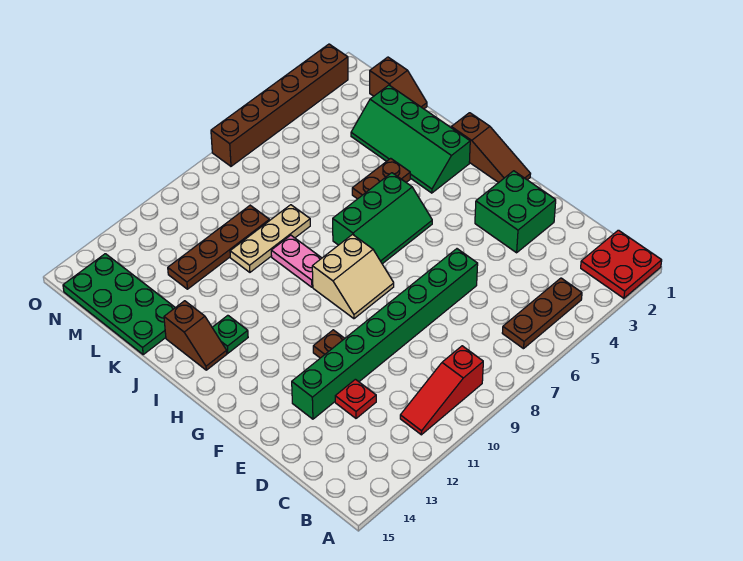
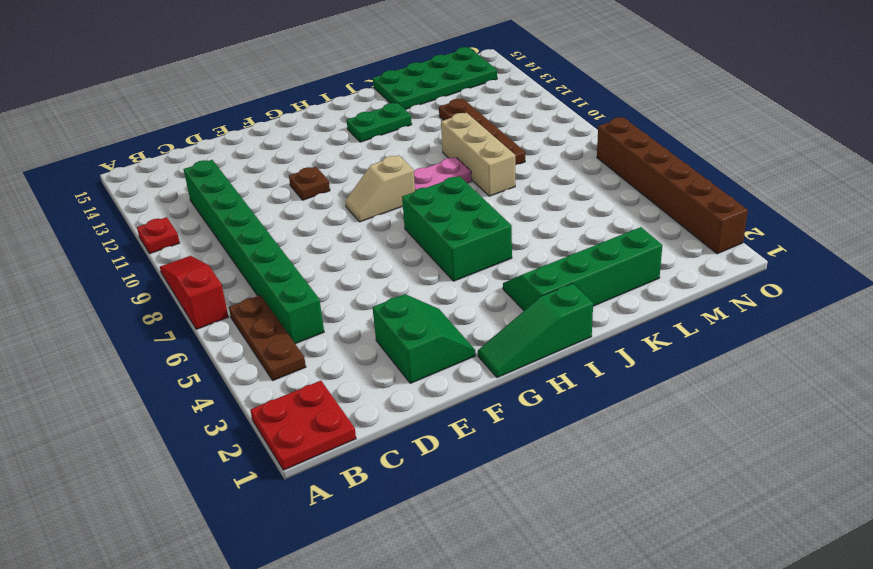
red 1x3 slope [400,346,483,435] -> red 1x3 slope moved to [160,256,228,329]
red 1x1 plate [335,379,376,418] -> red 1x1 plate moved to [137,217,180,254]
green 2x2 brick [475,171,556,253] -> green 2x2 slope [372,294,476,383]
green 1x8 brick [292,249,478,419] -> green 1x8 brick moved to [184,160,324,344]
brown 1x3 slope [451,113,530,183] -> green 1x3 slope [478,283,593,378]
tan 2x2 slope [312,235,394,319] -> tan 1x2 slope [345,155,415,222]
green 2x3 slope [333,173,432,264] -> green 2x3 brick [402,176,512,281]
green 1x1 plate [212,315,248,353] -> green 1x2 plate [347,103,412,142]
brown 1x2 slope [164,301,227,370] -> none
brown 1x2 plate [352,158,410,199] -> none
tan 1x3 plate [230,205,310,272] -> tan 1x3 brick [441,113,515,196]
brown 1x2 slope [370,57,427,109] -> none

